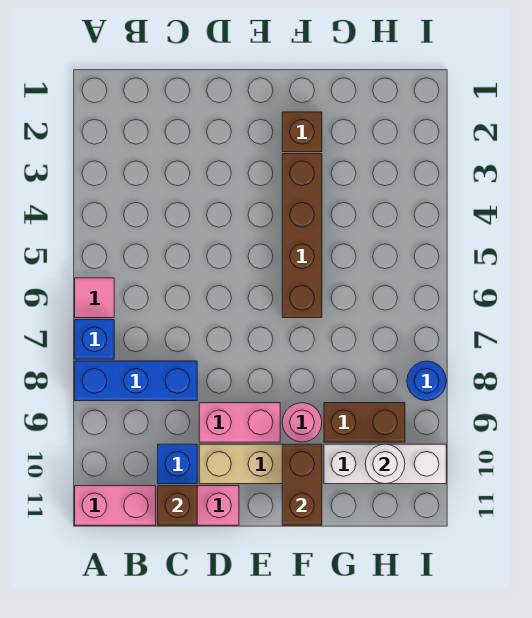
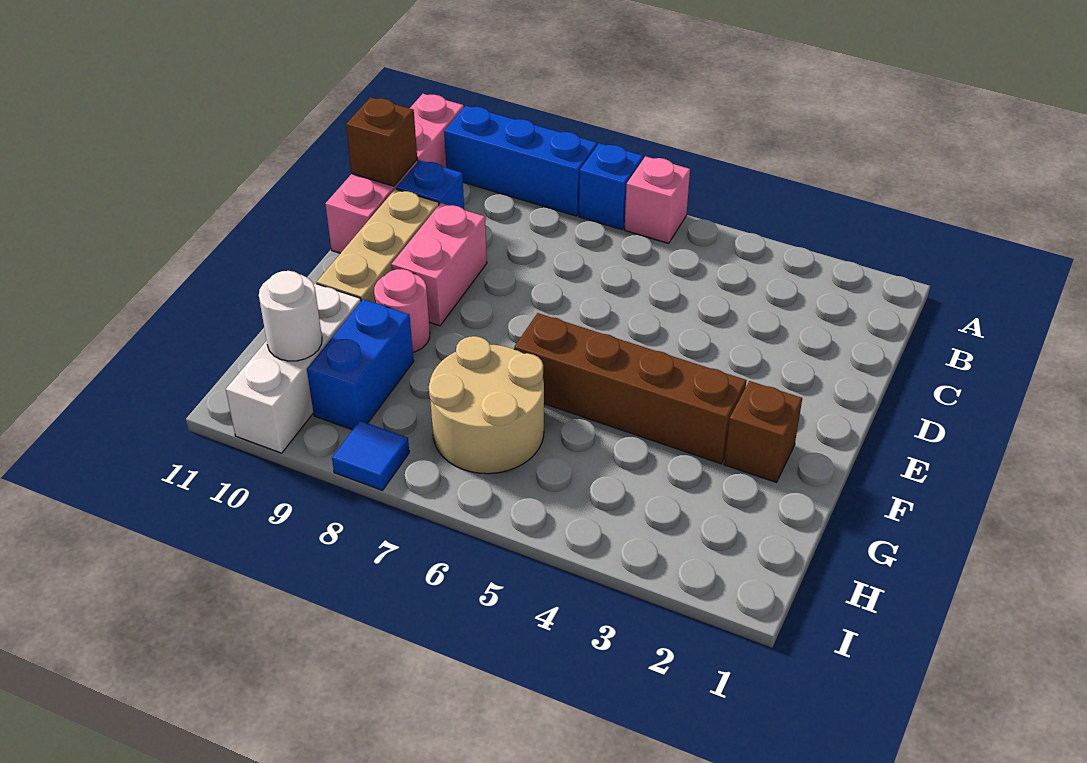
pink 1x1 tile [75,278,114,318] -> pink 1x1 brick [625,156,690,243]
blue 1x3 brick [75,361,197,401] -> blue 1x3 brick turned to [444,106,597,216]
brown 1x2 brick [282,444,322,525] -> none
none -> tan 2x2 round brick [429,336,544,474]
brown 1x2 brick [324,403,405,442] -> blue 1x2 brick [307,299,414,430]
blue 1x1 round brick [407,361,446,401] -> blue 1x1 tile [332,421,409,490]

